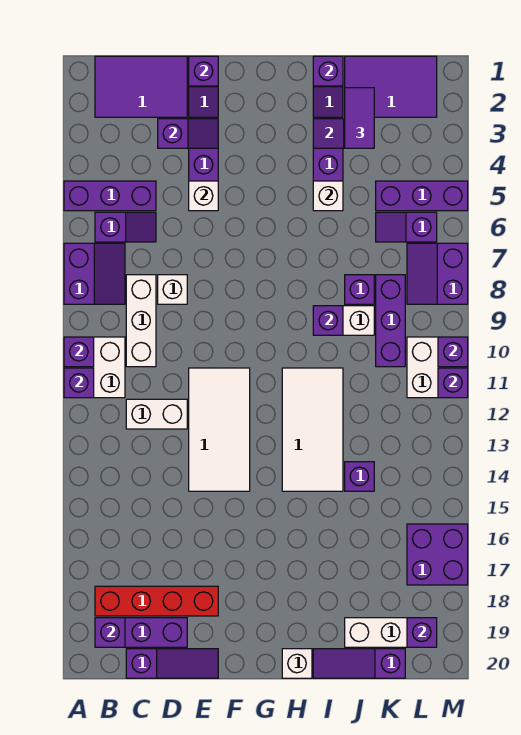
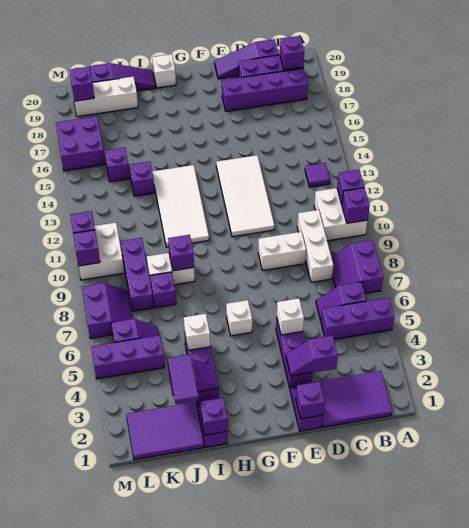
none -> purple 1x1 tile [305,163,330,187]
red 1x4 brick [95,586,218,616] -> purple 1x4 brick [222,68,308,111]
white 1x2 brick [126,399,187,429] -> white 1x2 brick moved to [258,232,306,270]
white 1x1 brick [158,275,187,304] -> white 1x1 brick moved to [226,300,252,336]
none -> purple 1x1 brick [105,147,130,182]

